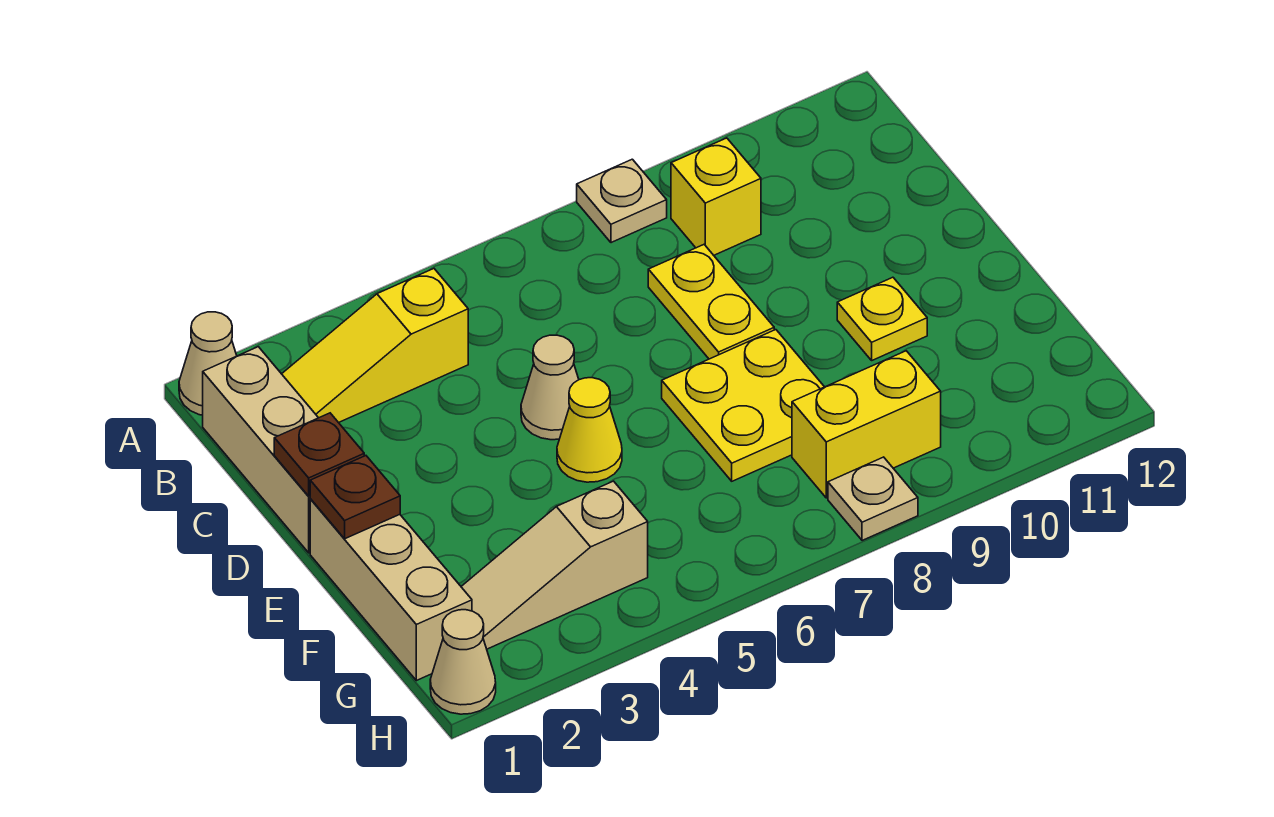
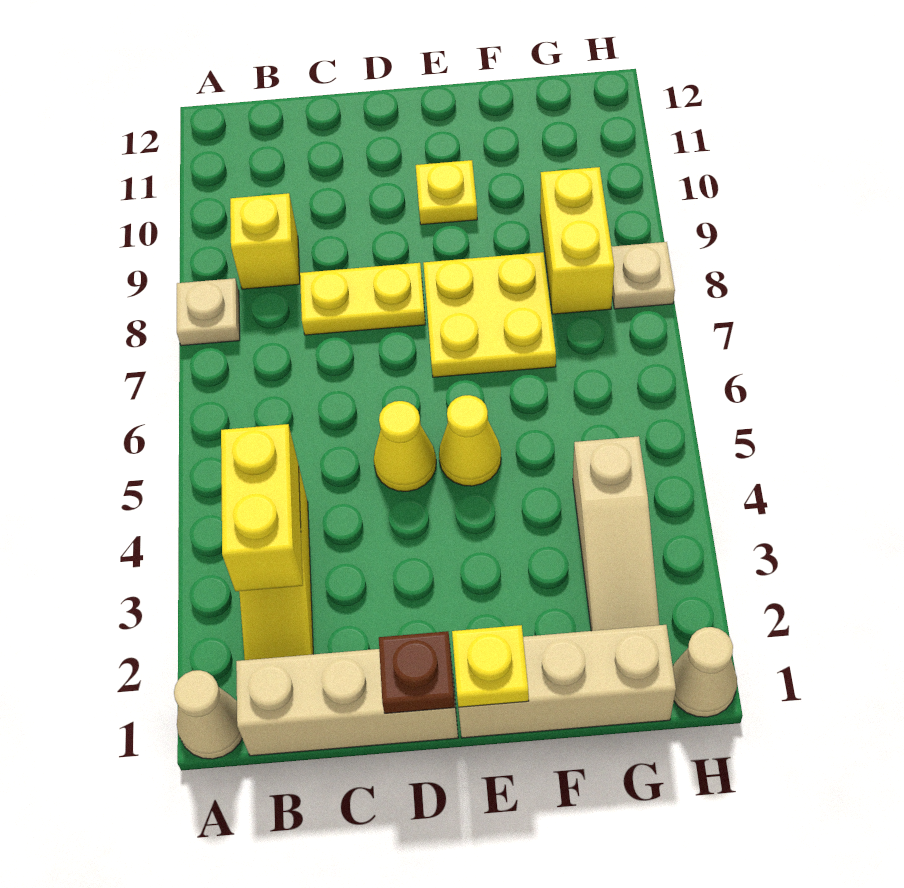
none -> yellow 1x2 brick [221,424,303,591]
tan 1x1 cone [521,335,579,440] -> yellow 1x1 cone [374,401,436,491]
brown 1x1 plate [310,456,400,539] -> yellow 1x1 plate [452,625,529,707]

